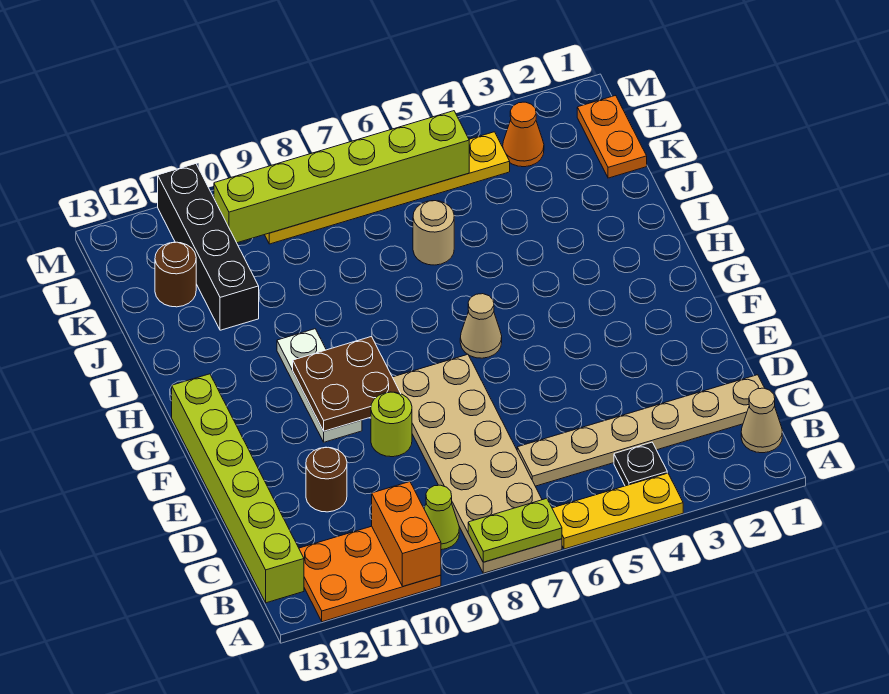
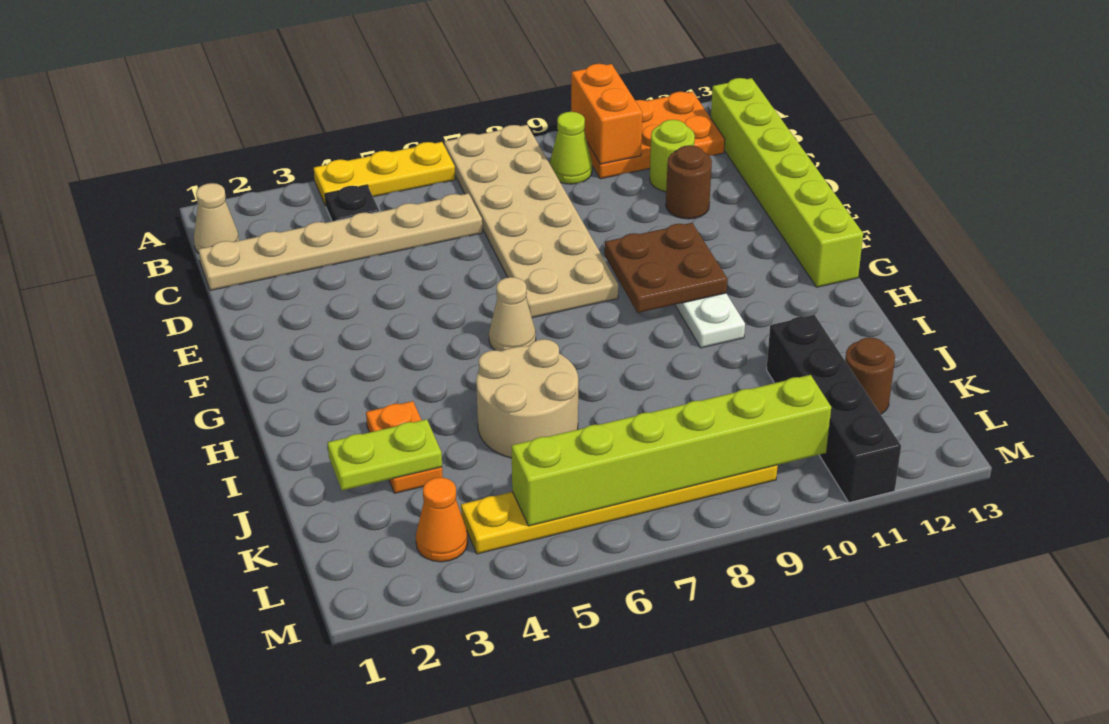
lime 1x2 plate [468,499,562,562] -> lime 1x2 plate moved to [327,419,442,490]
lime 1x1 round brick [371,392,412,457] -> lime 1x1 round brick moved to [650,120,695,192]
tan 1x1 round brick [413,201,454,265] -> tan 2x2 round brick [476,339,578,458]
orange 1x2 plate [577,95,647,178] -> orange 1x2 plate moved to [366,401,443,493]

